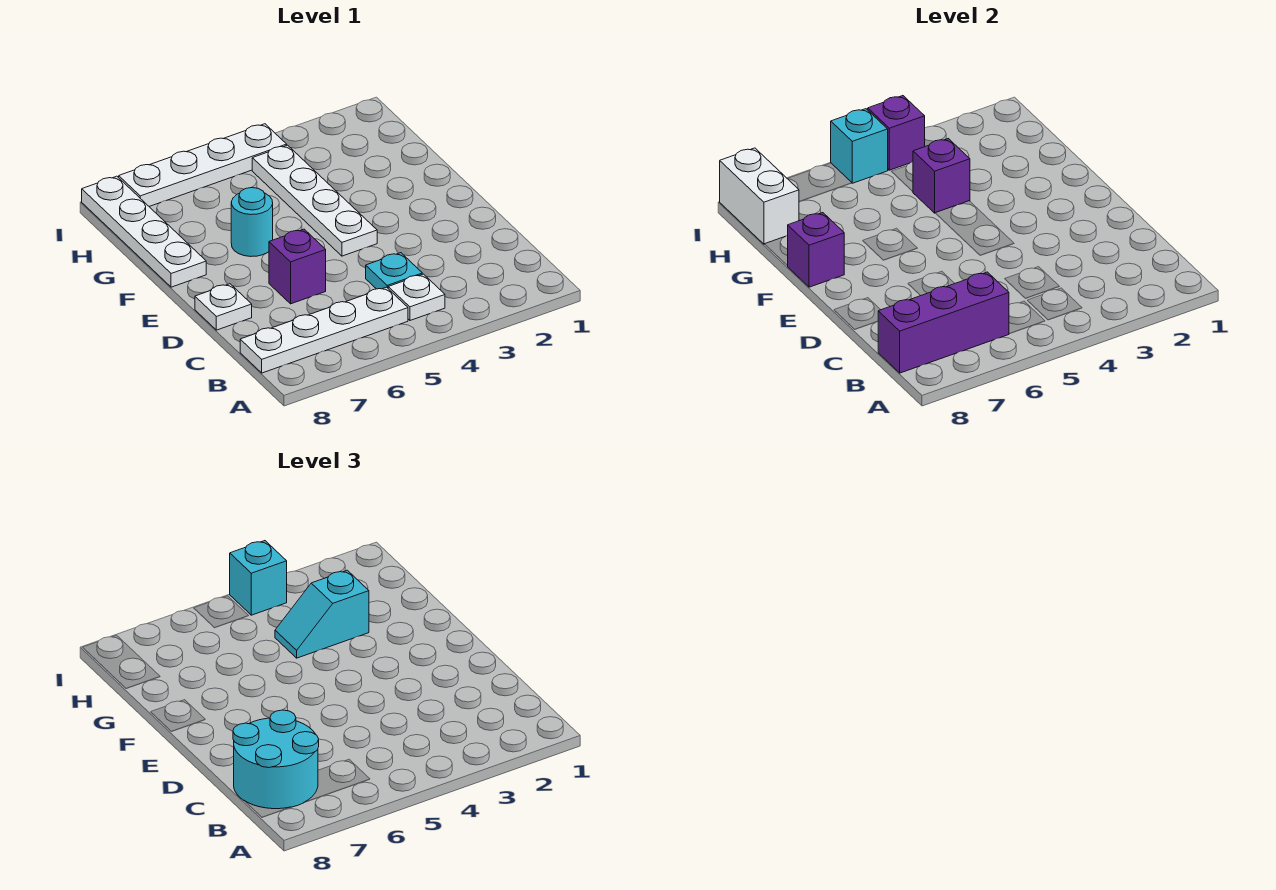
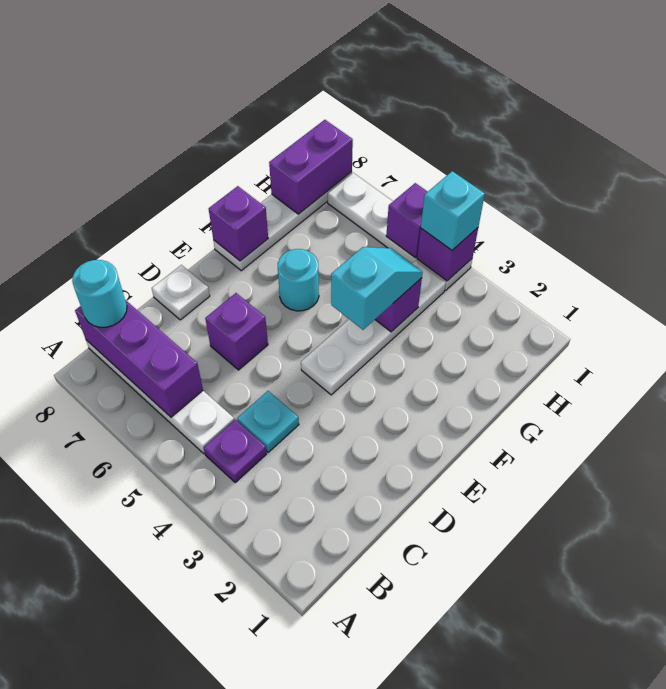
white 1x1 plate [388,274,445,320] -> purple 1x1 plate [204,420,267,482]
cyan 2x2 round brick [233,710,319,809] -> cyan 1x1 round brick [72,260,127,327]
cyan 1x2 slope [275,570,369,658] -> cyan 1x2 slope turned to [331,247,423,330]
white 1x2 brick [720,148,799,244] -> purple 1x2 brick [269,120,353,214]
cyan 1x1 brick [831,109,888,183] -> purple 1x1 brick [386,183,428,258]

